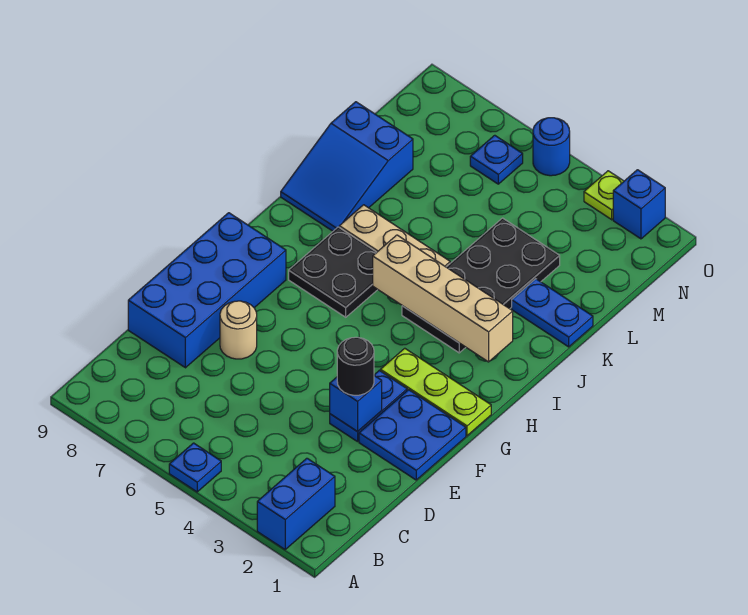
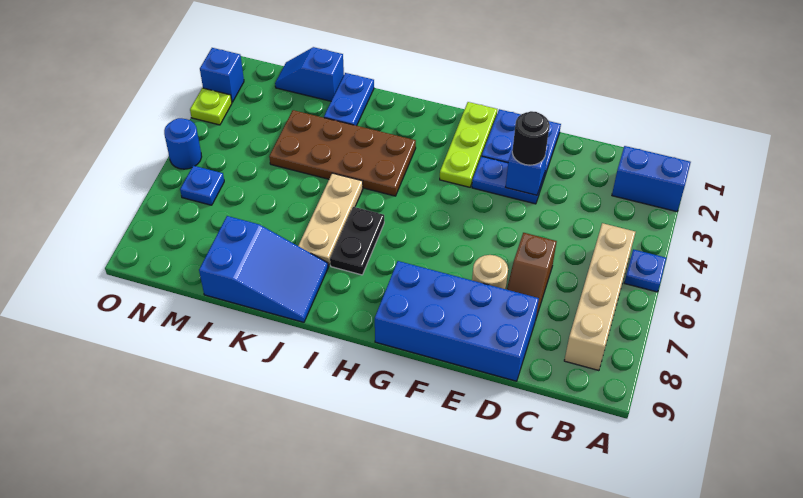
none -> brown 1x2 slope [507,233,557,318]
black 2x2 plate [289,227,378,317] -> black 1x2 plate [330,207,384,275]
tan 1x4 brick [373,235,513,362] -> tan 1x4 brick moved to [564,223,636,371]
black 2x4 plate [402,218,560,353] -> brown 2x4 plate [269,110,416,196]
none -> blue 1x2 slope [275,47,344,101]

